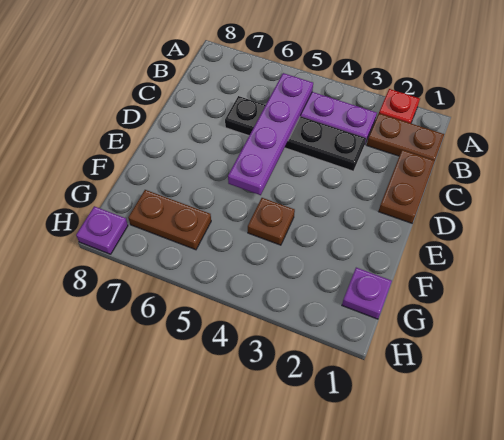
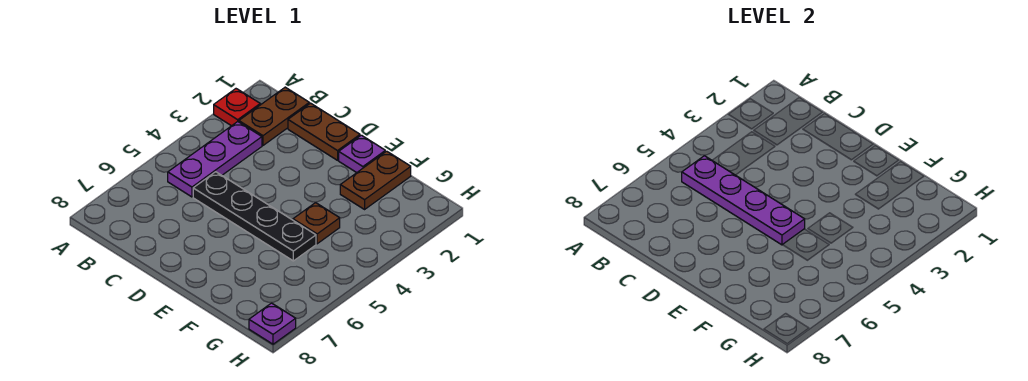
black 1x4 plate [225,96,366,171] -> black 1x4 plate turned to [193,172,316,261]
purple 1x1 plate [342,268,392,319] -> purple 1x1 plate moved to [339,135,385,173]
brown 1x2 plate [128,190,211,250] -> brown 1x2 plate moved to [340,151,411,209]

